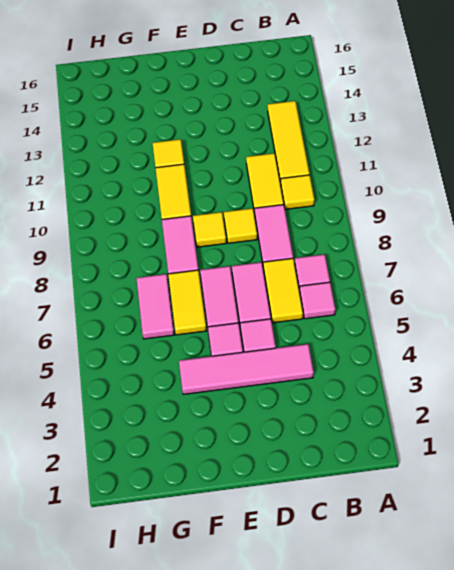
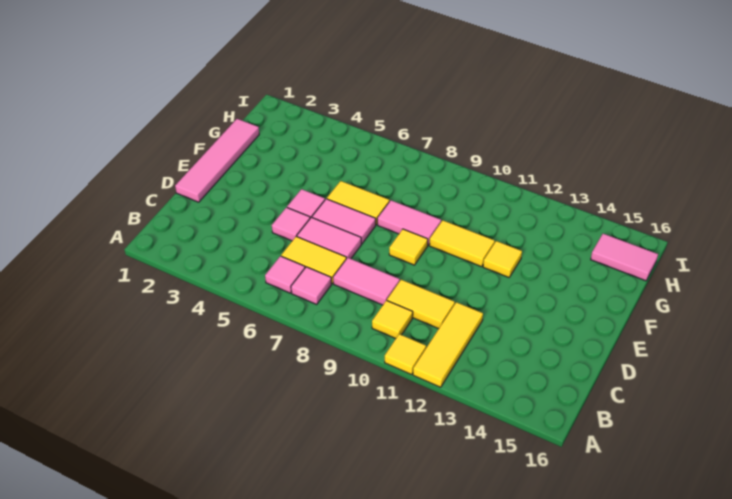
yellow 1x3 tile [268,101,310,183] -> yellow 1x3 tile turned to [413,302,483,387]
pink 1x4 tile [179,344,314,394] -> pink 1x4 tile moved to [175,119,259,202]
yellow 1x1 tile [224,208,257,243] -> yellow 1x1 tile moved to [385,334,426,374]
pink 1x2 tile [137,274,174,339] -> pink 1x2 tile moved to [591,234,658,281]

